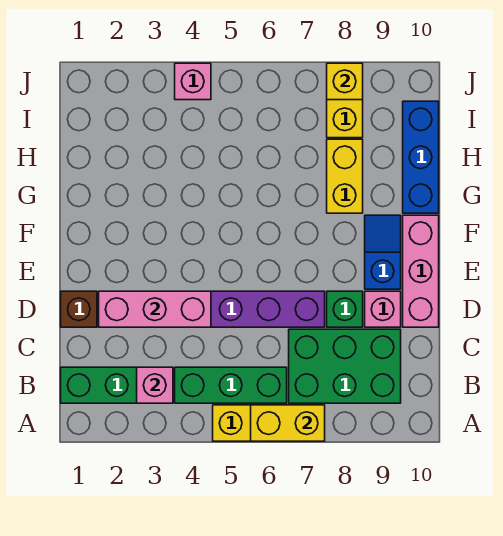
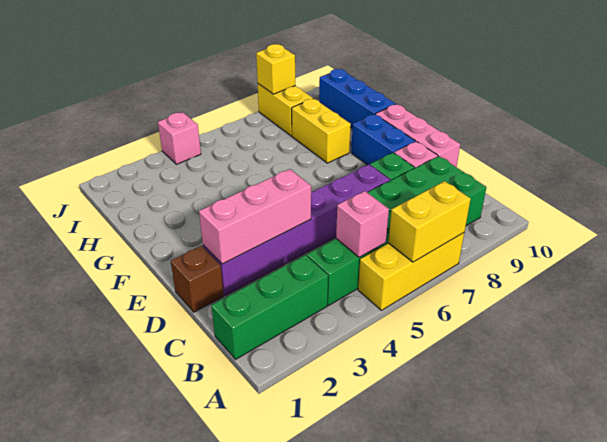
pink 1x1 brick [137,367,173,403] -> pink 1x1 brick moved to [336,191,389,257]
blue 1x2 slope [365,215,401,289] -> blue 1x2 brick [351,114,415,165]

